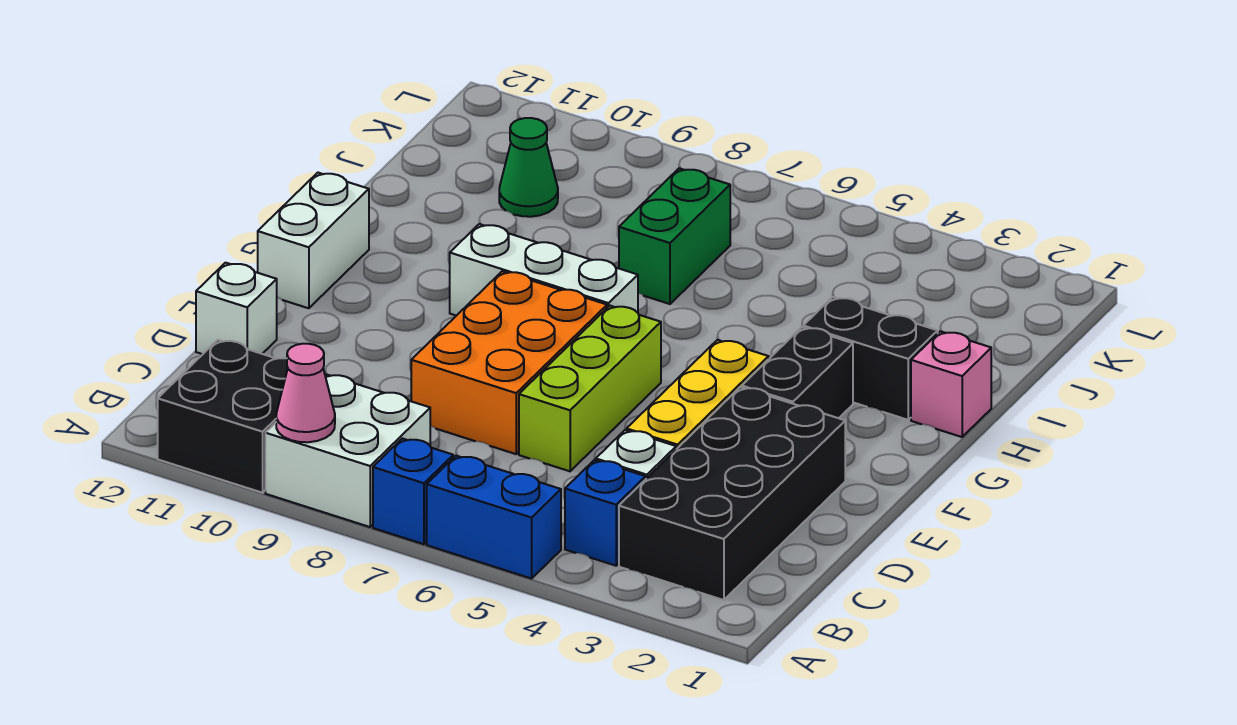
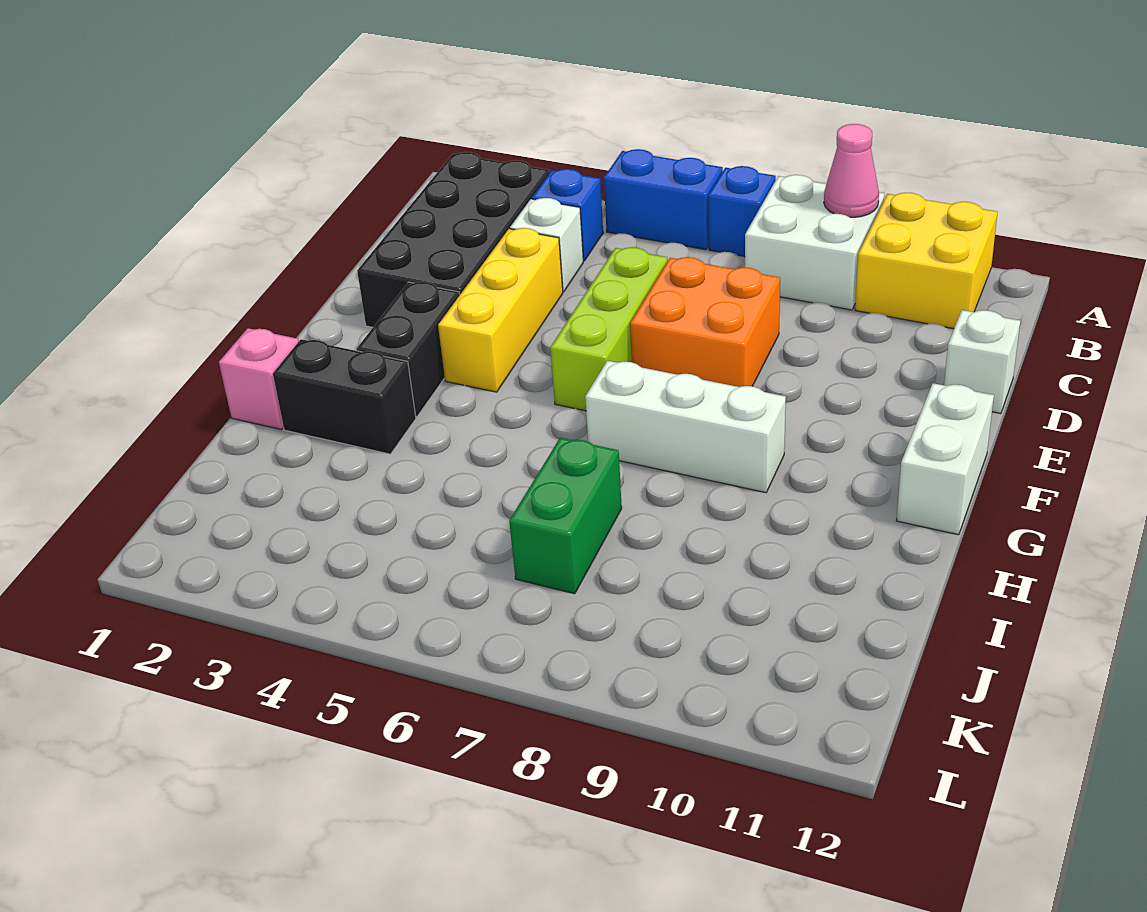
black 2x2 brick [158,340,288,493] -> yellow 2x2 brick [855,193,998,329]
orange 2x3 brick [411,271,607,454] -> orange 2x2 brick [630,257,780,387]
green 1x1 cone [499,118,558,217] -> none

